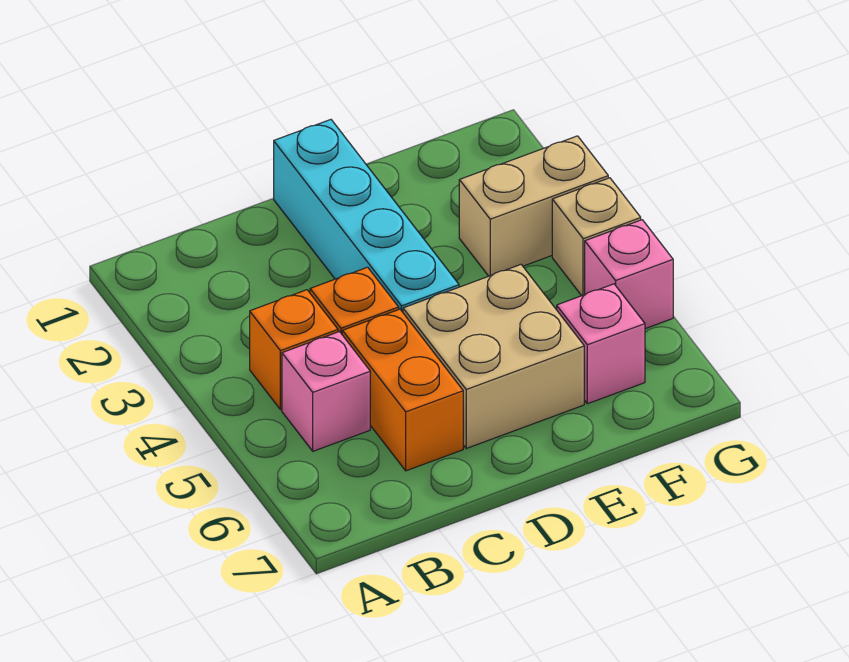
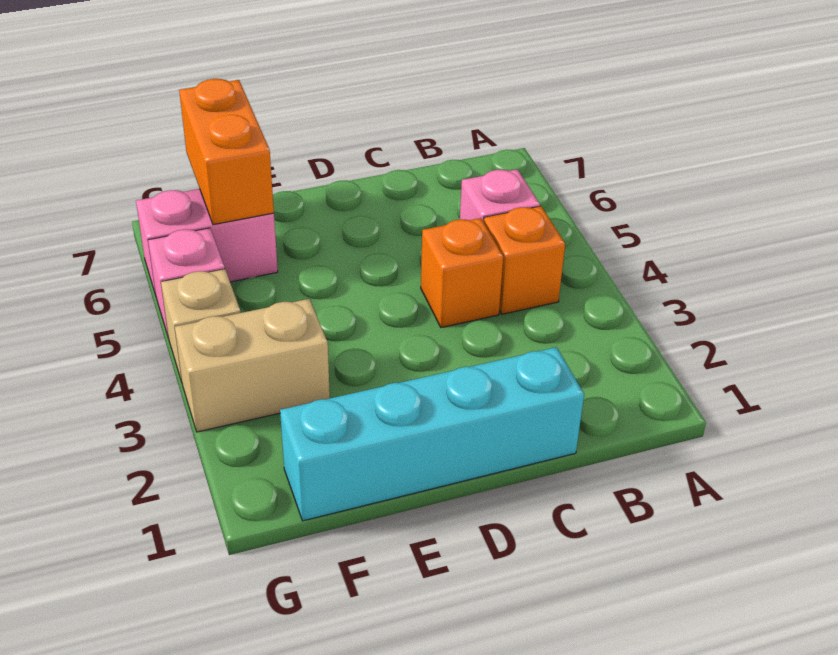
orange 1x2 brick [342,309,463,471] -> orange 1x2 brick moved to [179,79,274,225]
cyan 1x4 brick [274,120,459,312] -> cyan 1x4 brick turned to [280,347,584,521]
tan 2x2 brick [403,265,584,448] -> none
pink 1x1 brick [557,284,645,404] -> pink 1x2 brick [136,189,278,295]

